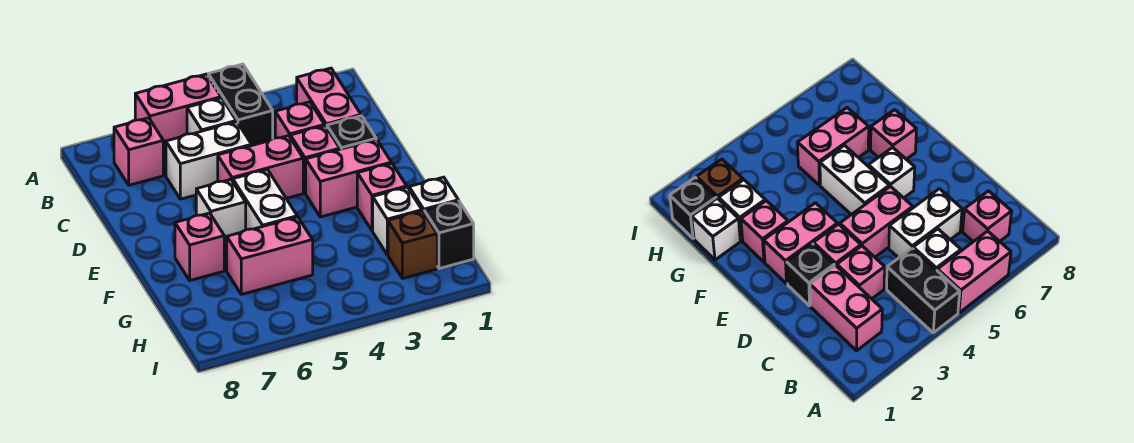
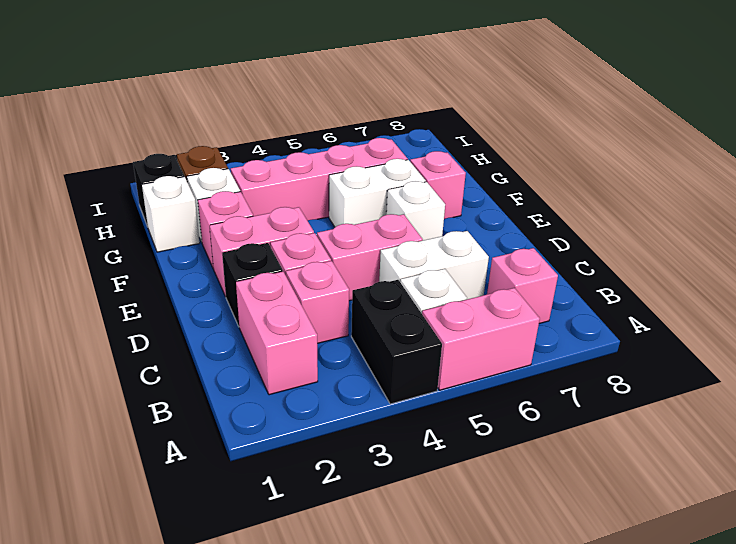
white 1x2 brick [233,169,297,230] -> white 1x2 brick turned to [329,159,426,227]
pink 1x2 brick [227,217,313,294] -> pink 1x4 brick [231,138,408,221]

